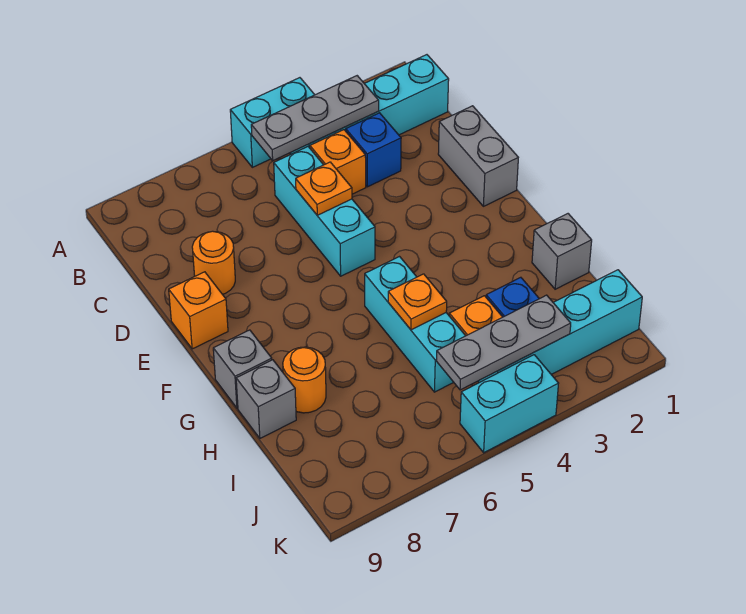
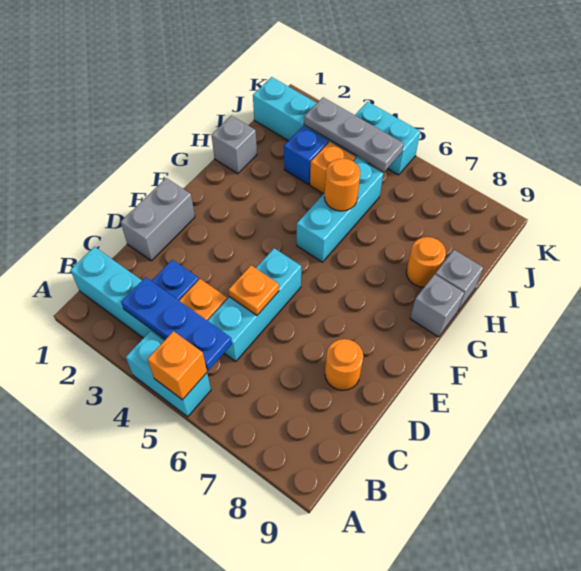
grey 1x3 plate [251,76,379,160] -> blue 1x3 plate [121,277,232,371]
orange 1x1 brick [169,272,228,349] -> orange 1x1 brick moved to [148,331,207,400]
orange 1x1 plate [388,274,447,330] -> orange 1x1 round brick [324,158,360,211]

